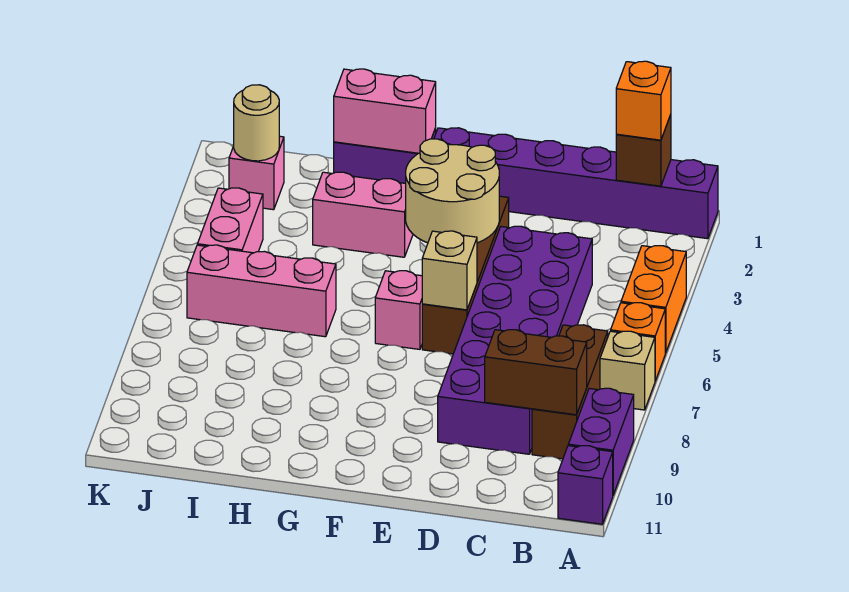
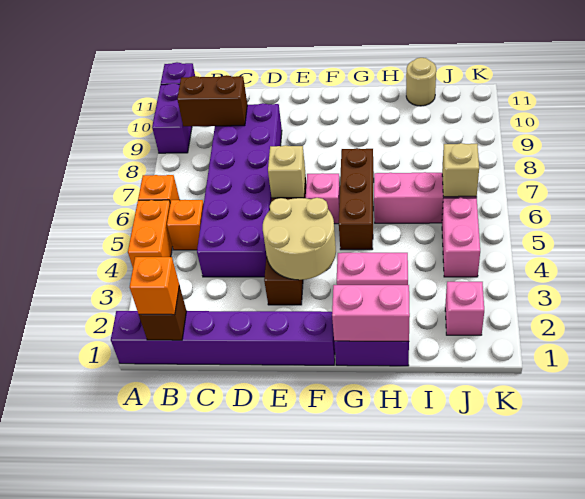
tan 1x1 brick [600,331,655,410] -> tan 1x1 brick moved to [442,143,479,197]
none -> orange 1x1 brick [167,200,204,250]
brown 1x3 brick [532,325,608,459] -> brown 1x3 brick moved to [339,148,374,250]
tan 1x1 round brick [234,85,279,161] -> tan 1x1 round brick moved to [406,58,436,106]

